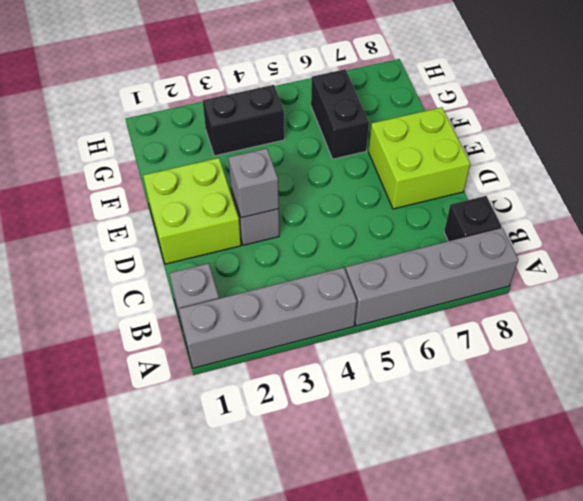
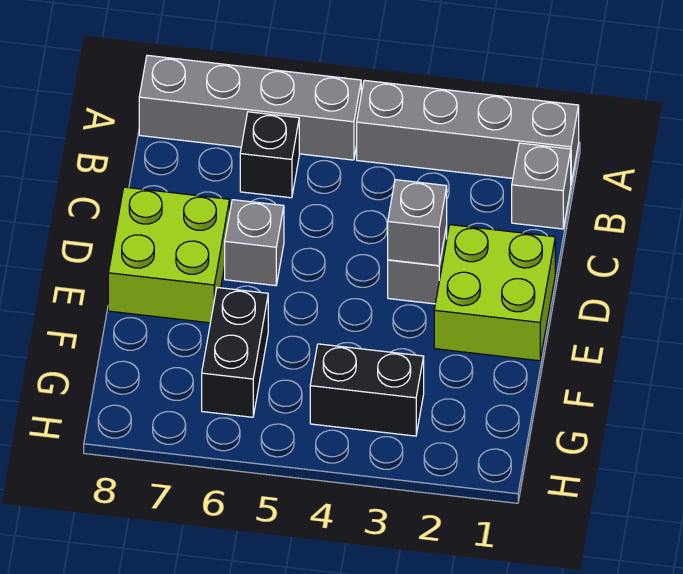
black 1x1 brick [444,196,502,241] -> black 1x1 brick moved to [240,112,299,198]
none -> grey 1x1 brick [225,200,284,286]

